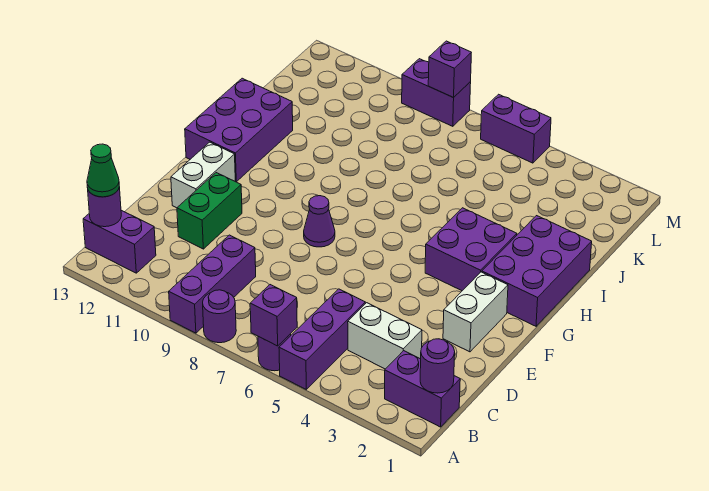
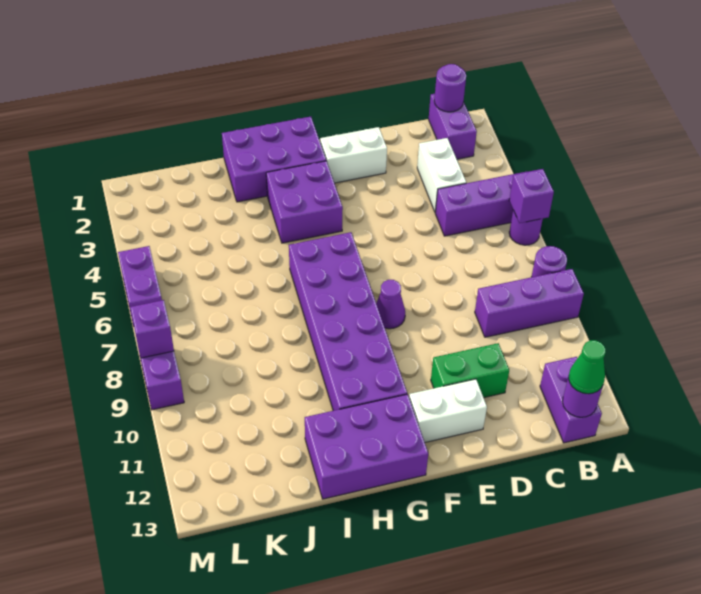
none -> purple 2x6 brick [289,232,407,411]

